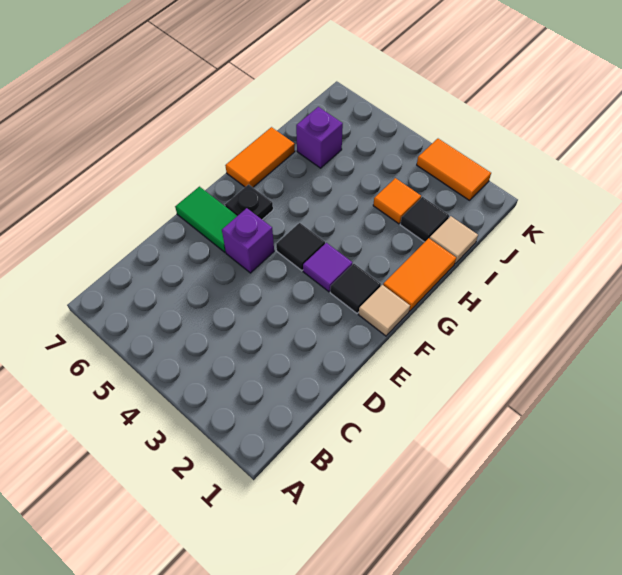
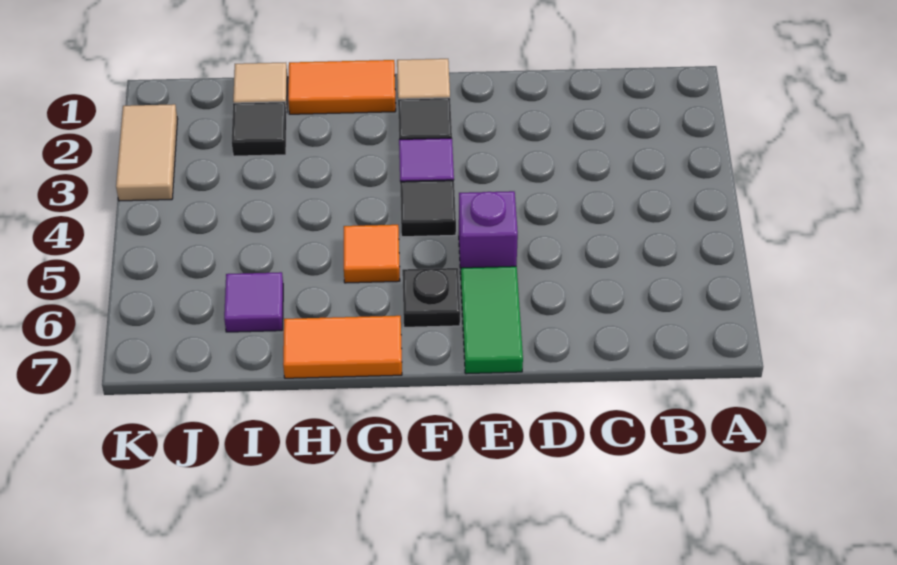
orange 1x1 tile [373,178,421,224] -> orange 1x1 tile moved to [344,225,400,283]
purple 1x1 brick [296,107,343,168] -> purple 1x1 tile [224,272,283,332]
orange 1x2 tile [417,139,491,200] -> tan 1x2 tile [116,104,178,201]

